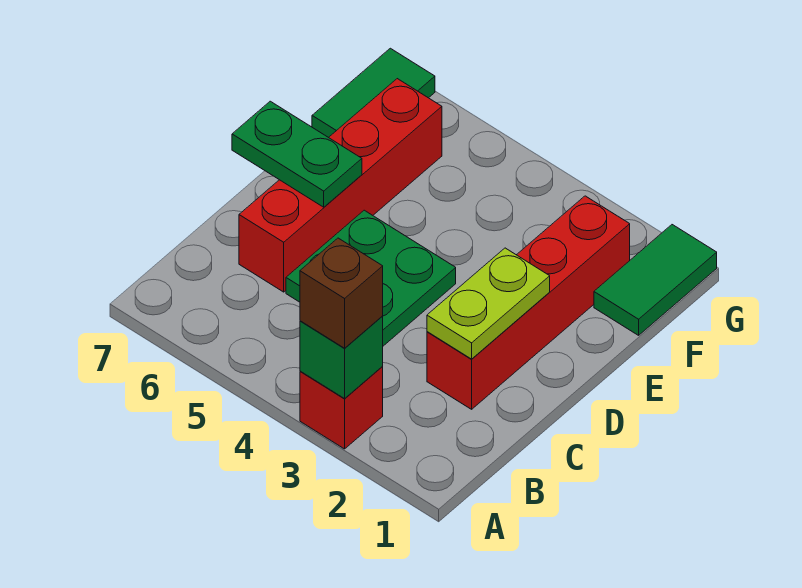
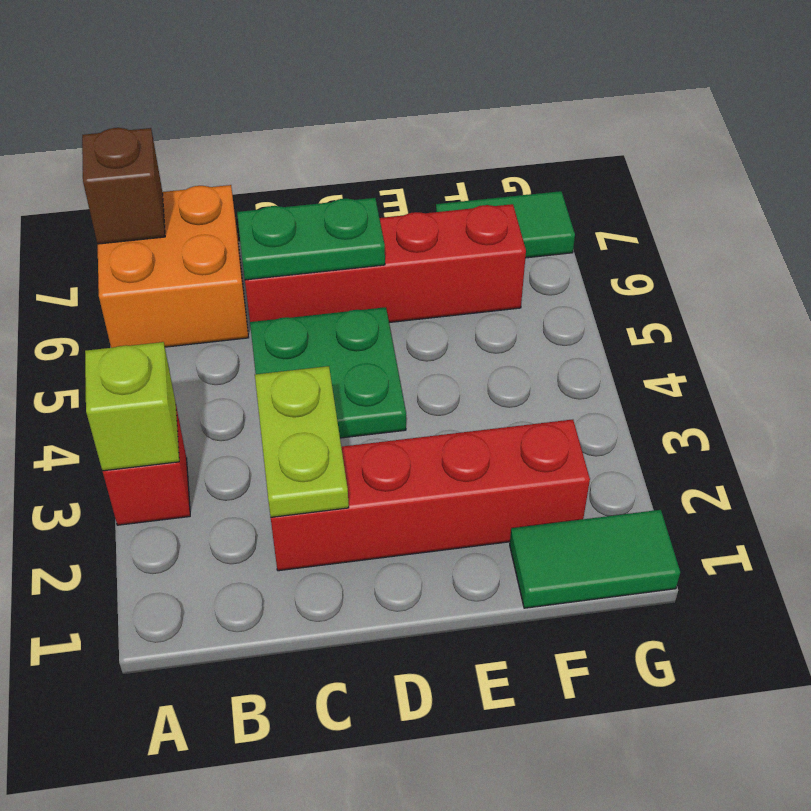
green 1x1 brick [300,316,383,399] -> lime 1x1 brick [85,342,179,471]
brown 1x1 brick [300,238,383,348] -> brown 1x1 brick moved to [82,128,165,244]
none -> orange 2x2 brick [98,185,249,348]
lime 1x2 plate [427,248,550,359] -> lime 1x2 plate turned to [255,366,349,517]
green 1x2 plate [232,101,362,207] -> green 1x2 plate turned to [237,198,385,280]

